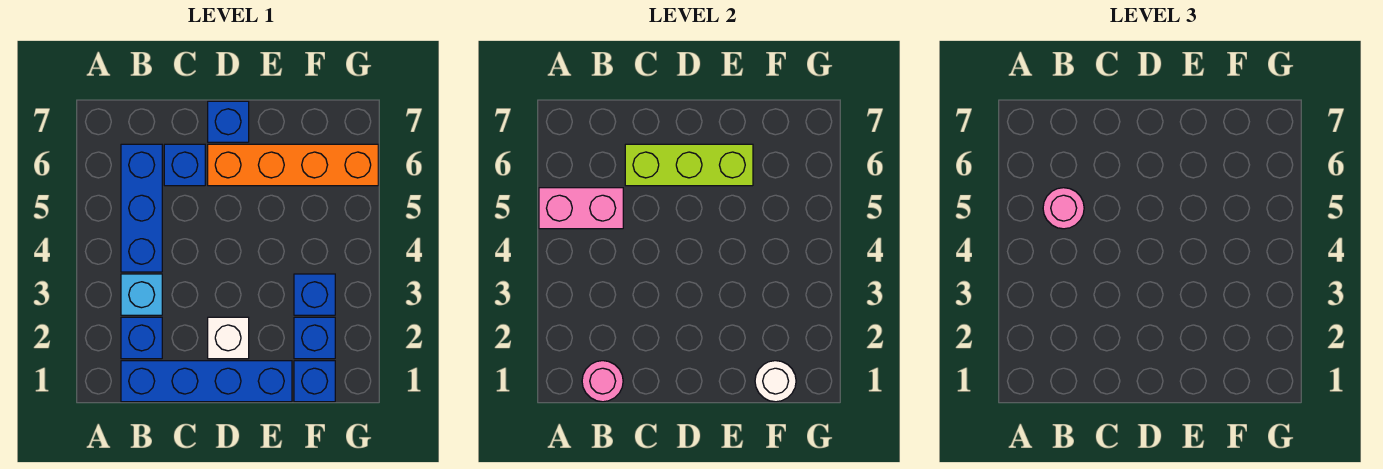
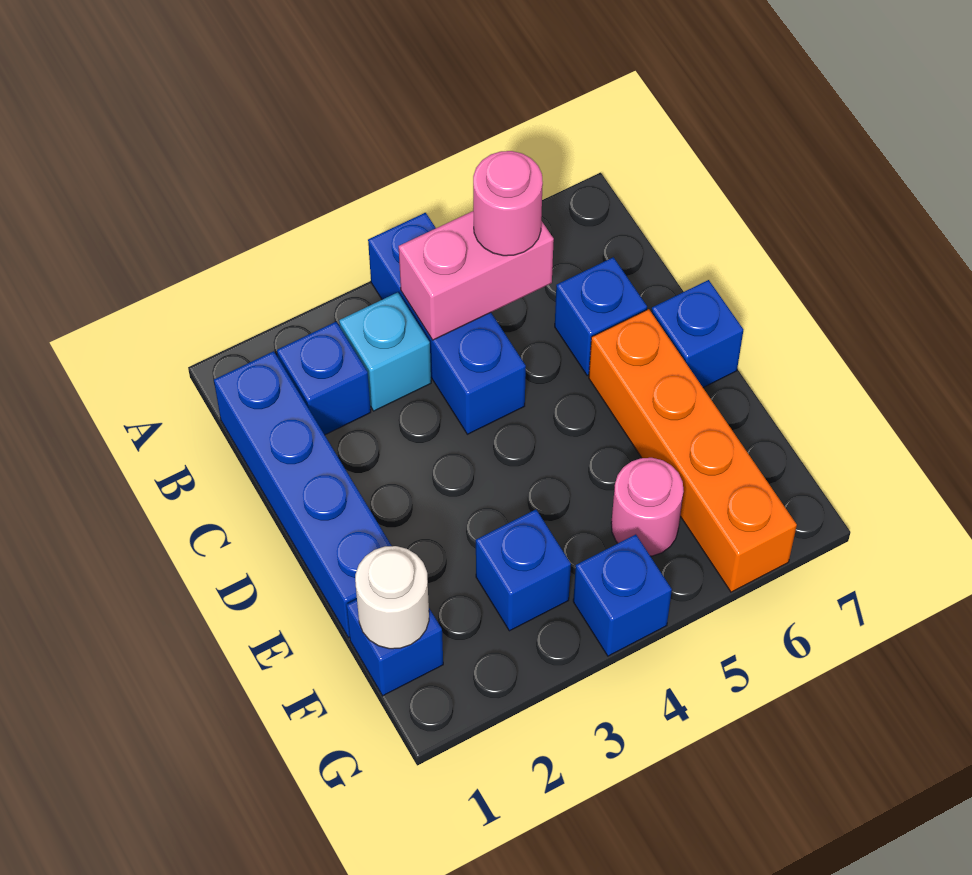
pink 1x2 brick [539,188,623,229] -> pink 1x2 brick turned to [399,211,554,340]
pink 1x1 round brick [582,361,623,402] -> pink 1x1 round brick moved to [611,458,684,556]
blue 1x3 brick [121,144,162,272] -> blue 1x3 brick turned to [368,213,526,434]
lime 1x3 brick [625,144,753,186] -> none
white 1x1 brick [208,317,249,359] -> none
blue 1x1 brick [294,317,335,359] -> blue 1x1 brick moved to [573,534,672,656]

